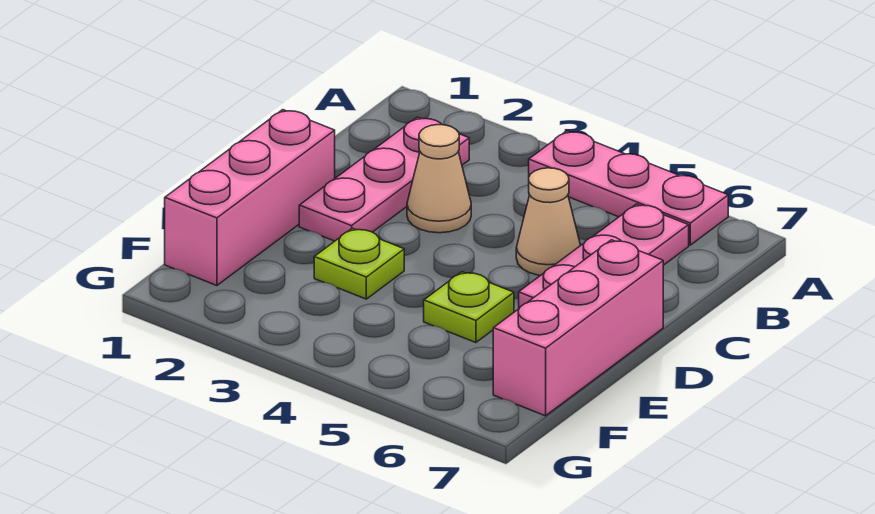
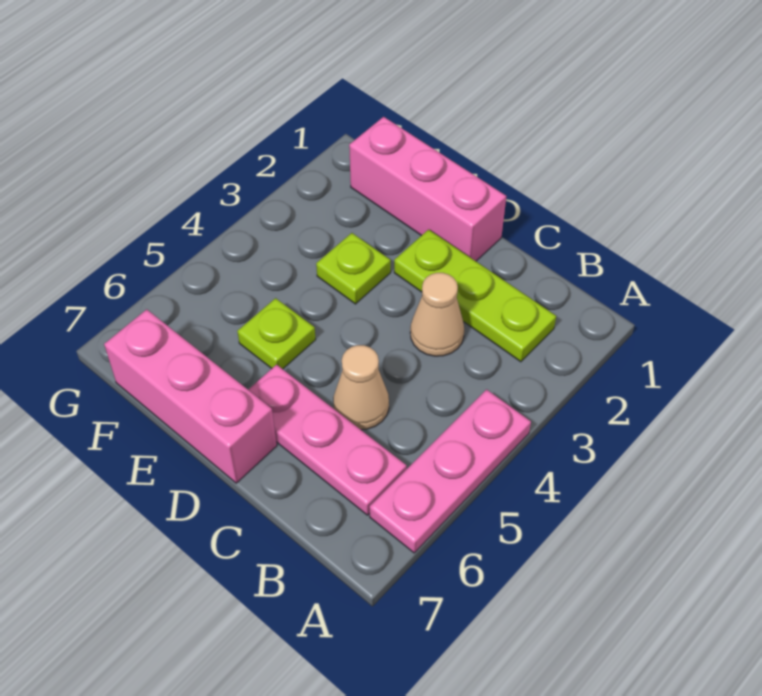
pink 1x3 plate [299,117,469,241] -> lime 1x3 plate [394,229,556,362]

